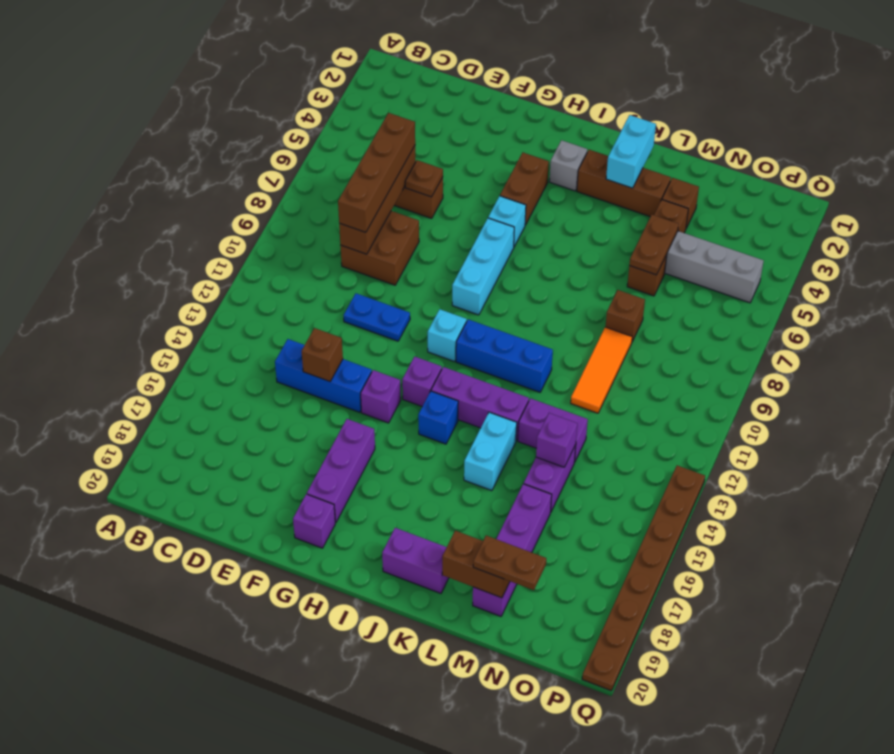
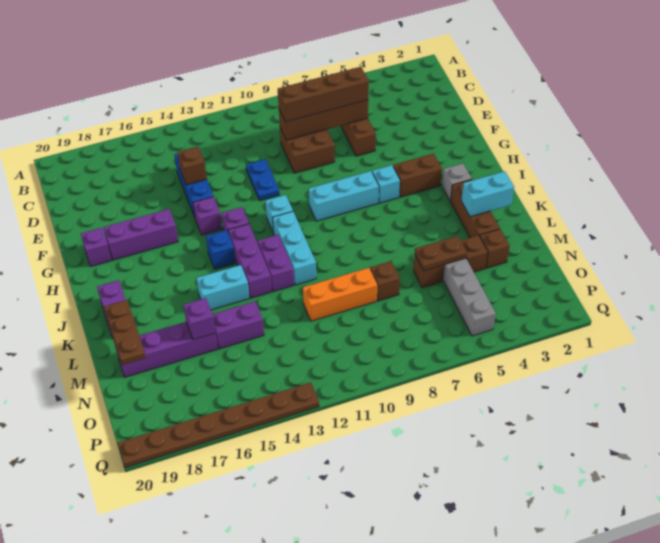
brown 1x1 plate [405,160,443,197] -> none
blue 1x3 brick [456,319,553,392] -> cyan 1x3 brick [272,211,316,285]
purple 1x2 brick [518,398,588,462] -> purple 1x2 brick moved to [258,235,294,292]
orange 1x3 tile [571,327,632,413] -> orange 1x3 brick [303,268,377,321]
purple 1x1 brick [536,413,577,467] -> purple 1x1 brick moved to [183,298,215,340]

